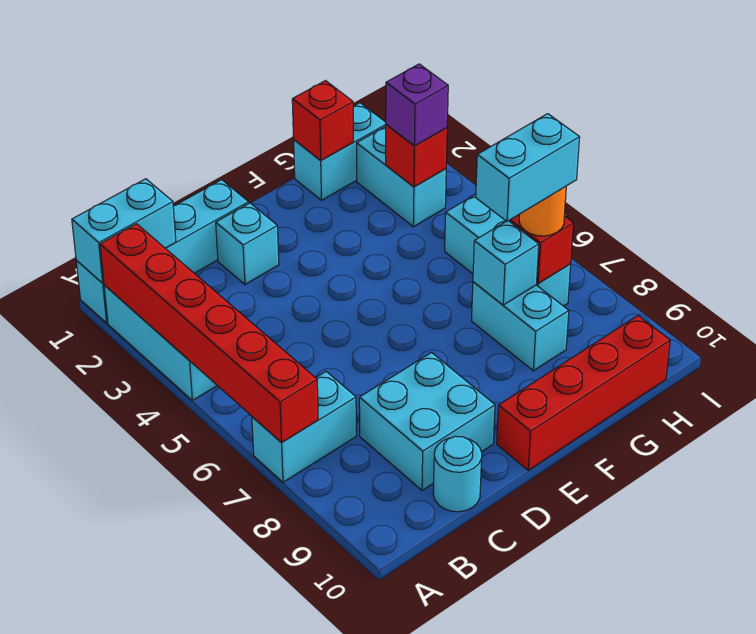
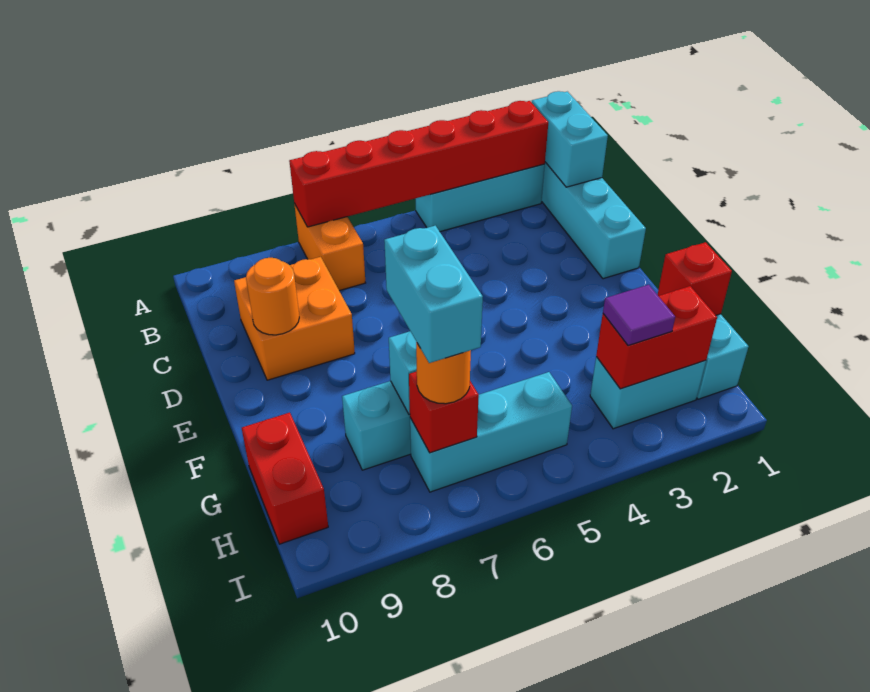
cyan 1x2 brick [252,372,356,482] -> orange 1x2 brick [294,204,365,291]
cyan 2x2 brick [359,353,495,490] -> orange 2x2 brick [234,257,355,380]
cyan 1x1 round brick [433,436,482,512] -> none
cyan 1x1 brick [216,203,279,284] -> none
none -> orange 1x1 round brick [246,257,299,335]
red 1x4 brick [497,316,670,471] -> red 1x2 brick [242,413,328,544]
red 1x1 brick [386,125,447,187] -> red 1x2 brick [596,286,717,389]
purple 1x1 brick [386,64,448,146] -> purple 1x1 tile [603,285,675,346]

